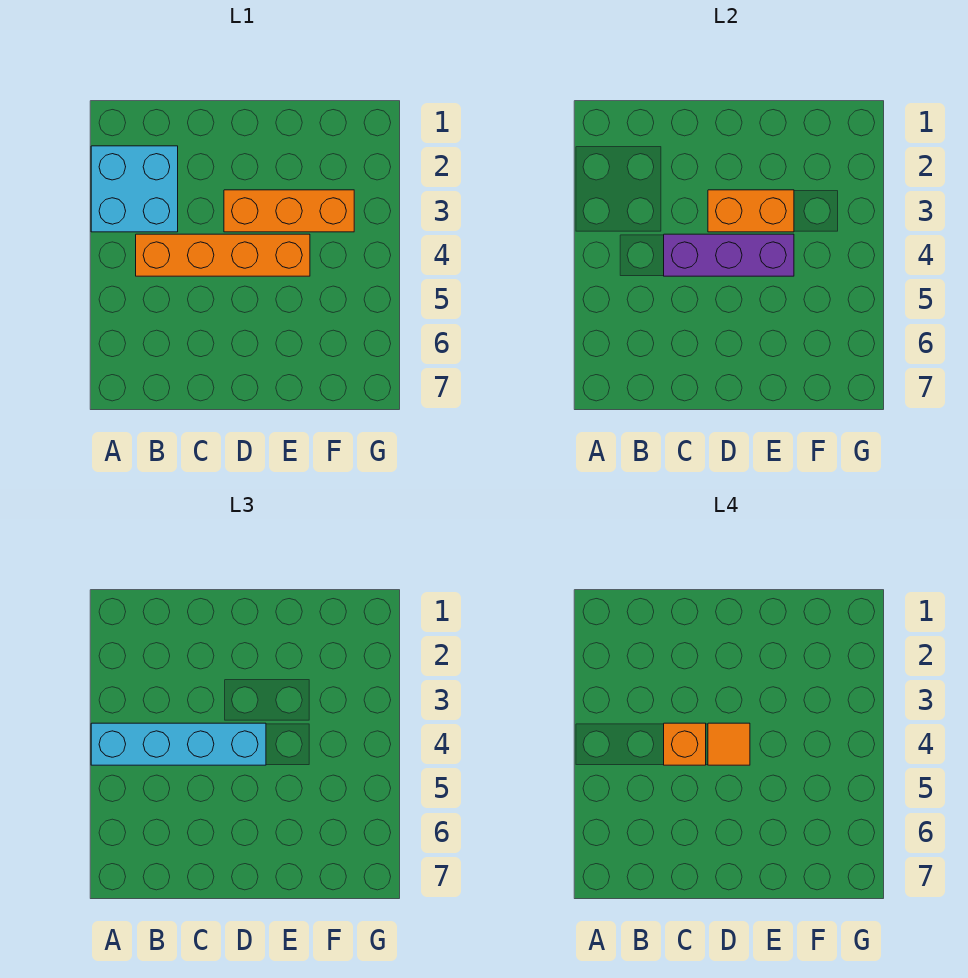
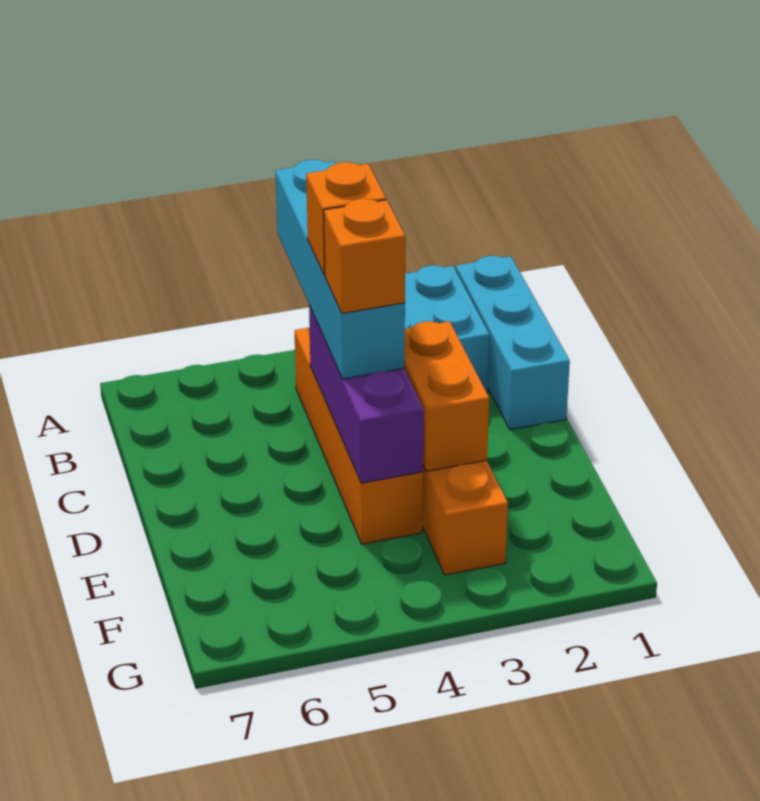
none -> cyan 1x3 brick [456,256,570,430]
orange 1x1 tile [708,723,750,765] -> orange 1x1 brick [324,199,405,313]

